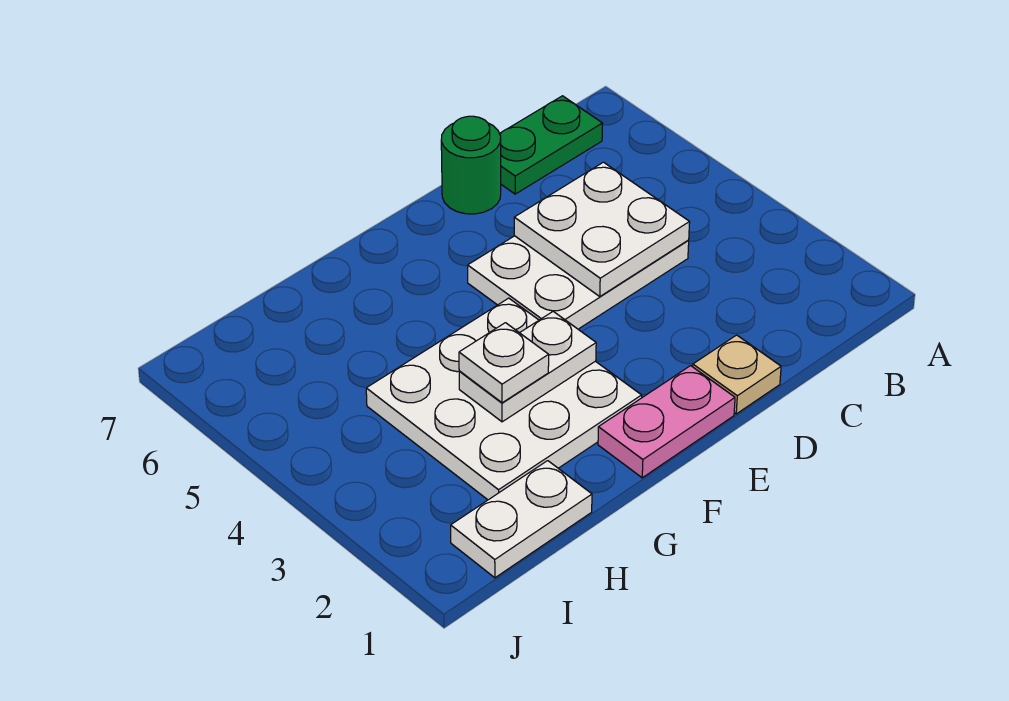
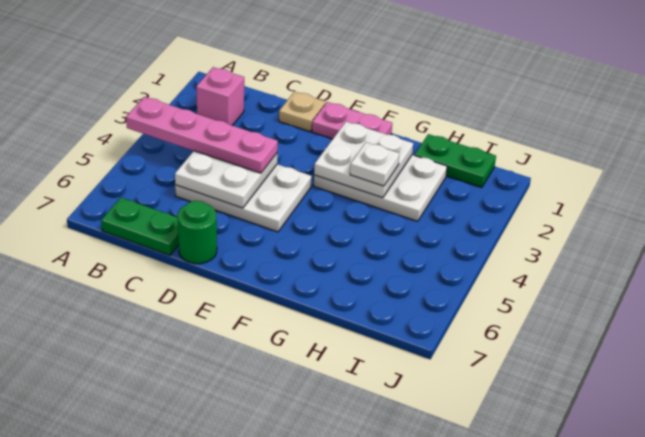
none -> pink 1x4 plate [126,97,278,173]
none -> pink 1x1 brick [196,67,244,125]
white 3x3 plate [366,298,642,500] -> white 2x3 plate [314,155,447,221]
white 1x2 plate [459,311,596,422] -> white 2x2 plate [314,122,413,198]
white 1x2 plate [451,461,592,578] -> green 1x2 plate [415,134,496,188]

